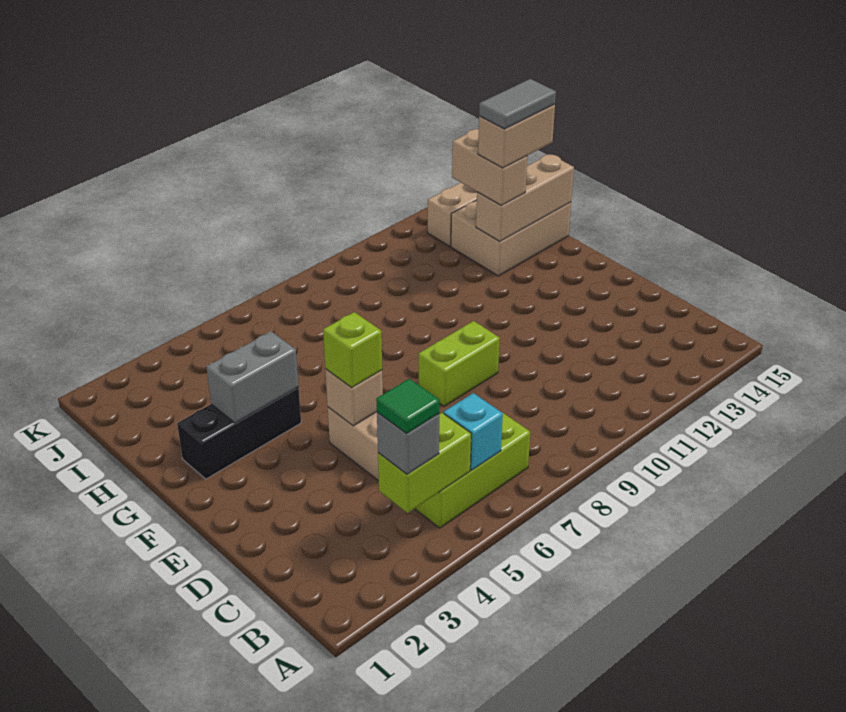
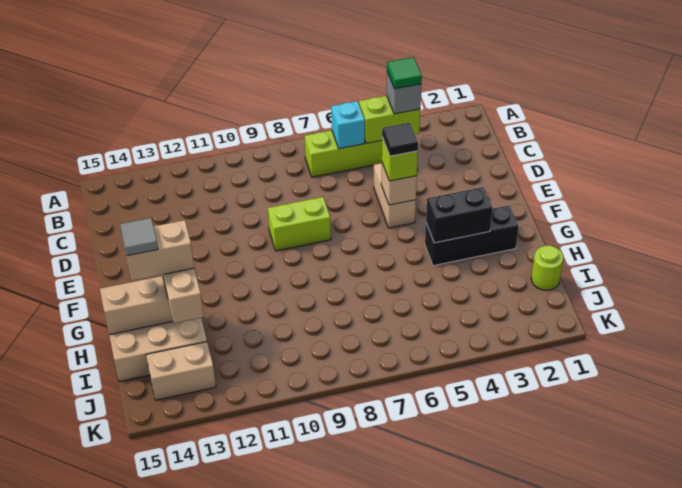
none -> black 1x1 tile [382,123,418,156]
grey 1x2 brick [206,331,299,423] -> black 1x2 brick [426,187,493,243]
grey 1x2 tile [479,79,556,129] -> grey 1x1 tile [120,218,158,256]
none -> lime 1x1 round brick [531,246,563,290]

